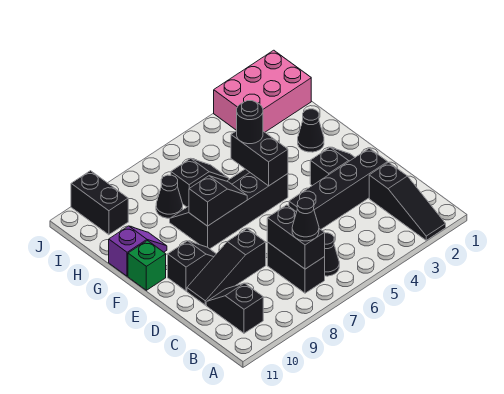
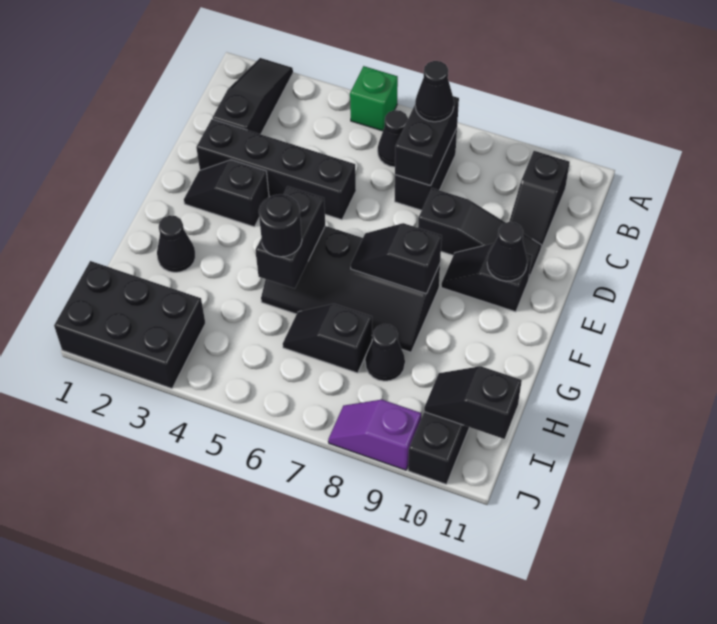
none -> black 1x1 cone [487,222,527,281]
green 1x1 brick [128,241,166,290] -> green 1x1 brick moved to [350,66,398,131]
purple 1x2 slope [109,226,167,276] -> purple 1x2 slope moved to [328,400,421,470]
pink 2x3 brick [214,50,311,132] -> black 2x3 brick [54,261,205,388]
none -> black 1x2 slope [424,366,522,439]

